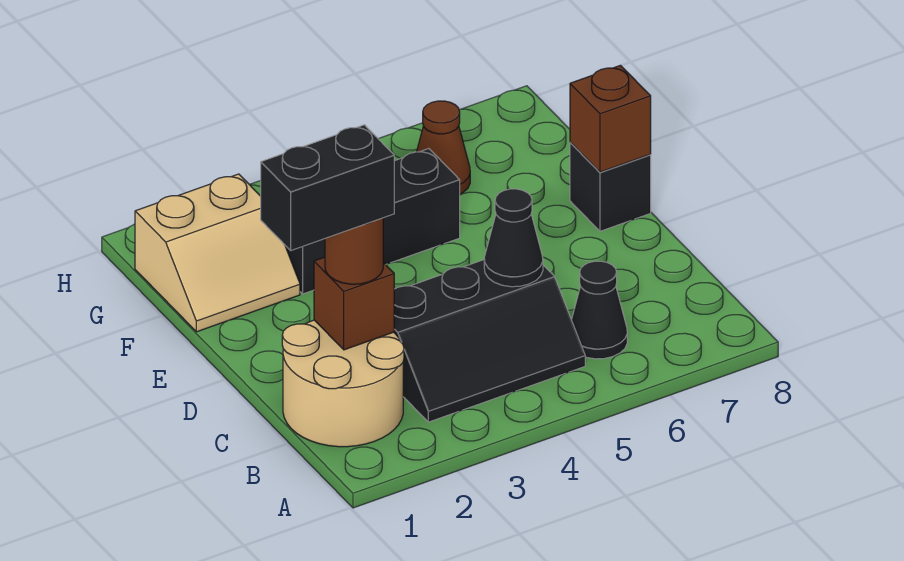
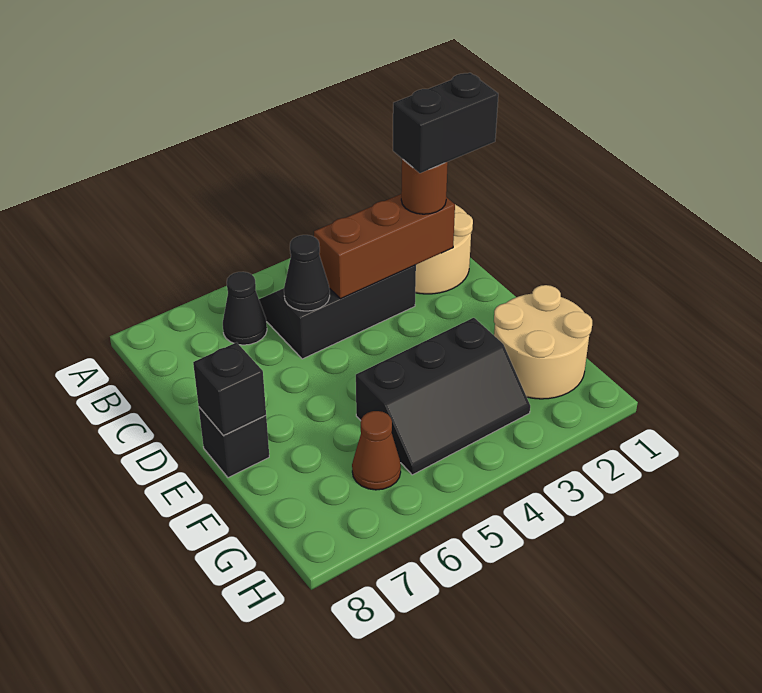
brown 1x1 brick [314,257,394,350] -> brown 1x3 brick [314,194,455,299]
brown 1x1 brick [570,65,651,172] -> black 1x1 brick [193,342,266,435]
tan 2x2 slope [135,174,300,332] -> tan 2x2 round brick [494,285,592,399]

